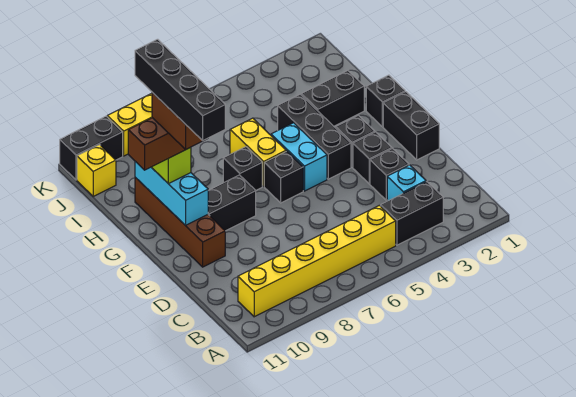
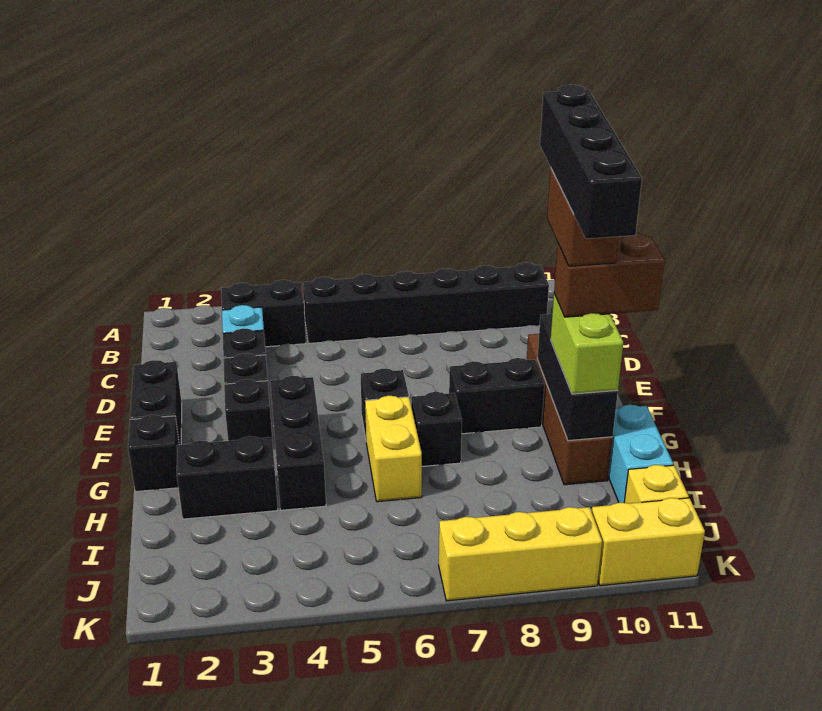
yellow 1x6 brick [238,205,396,317] -> black 1x6 brick [303,263,549,344]
cyan 1x2 brick [271,123,327,191] -> cyan 1x2 brick moved to [608,405,674,503]
cyan 1x3 brick [135,161,209,225] -> black 1x3 brick [537,314,618,441]
black 1x2 brick [60,116,123,180] -> yellow 1x2 brick [592,498,705,586]

